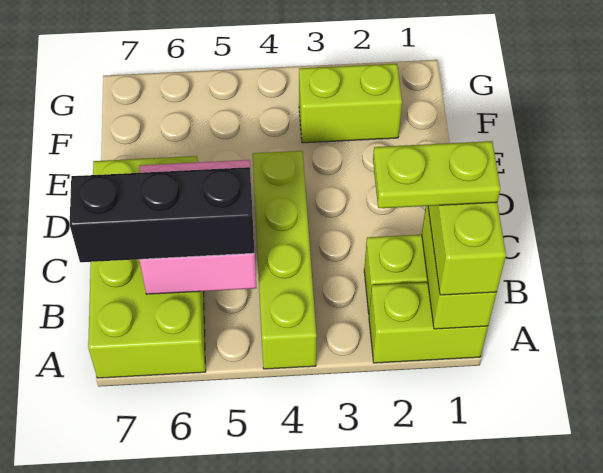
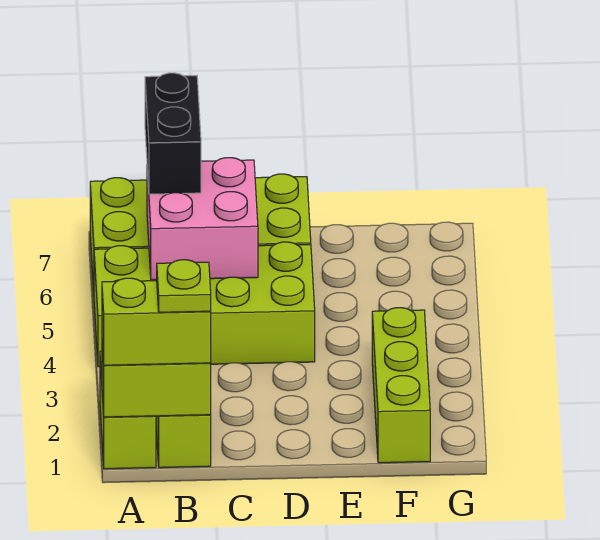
lime 1x4 brick [252,151,317,369] -> lime 2x4 brick [94,242,315,367]
lime 1x2 plate [373,141,500,208] -> lime 1x1 plate [157,260,211,312]
black 1x3 brick [70,167,254,262] -> black 1x2 brick [145,73,201,194]
lime 1x2 brick [299,64,402,143] -> lime 1x3 brick [372,308,430,463]

